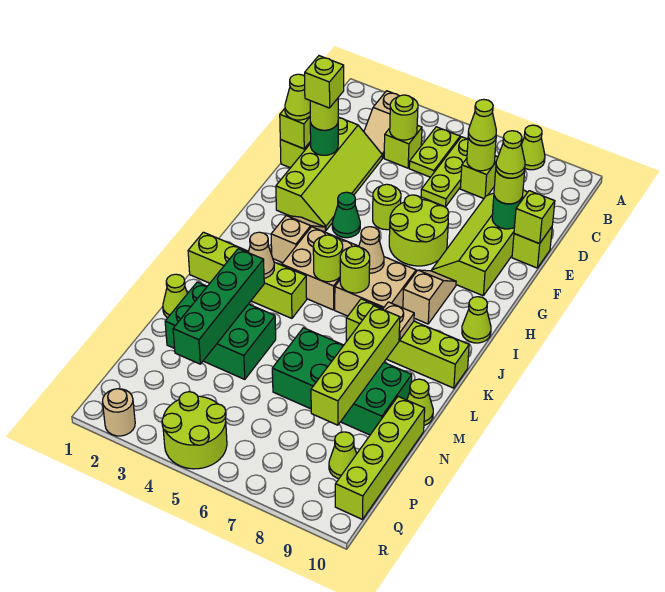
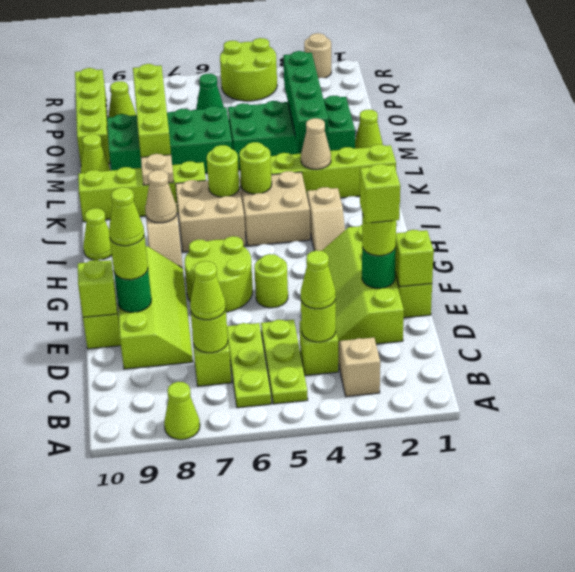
lime 1x2 plate [409,127,460,177] -> lime 1x3 plate [261,320,308,404]
lime 1x1 cone [285,74,310,120] -> lime 1x1 cone moved to [301,250,336,309]
green 1x1 cone [332,192,360,238] -> green 1x1 cone moved to [196,73,224,110]
tan 1x1 cone [359,227,384,273] -> tan 1x1 cone moved to [145,170,177,223]
green 2x3 brick [165,282,276,379] -> green 2x4 brick [228,96,355,170]

